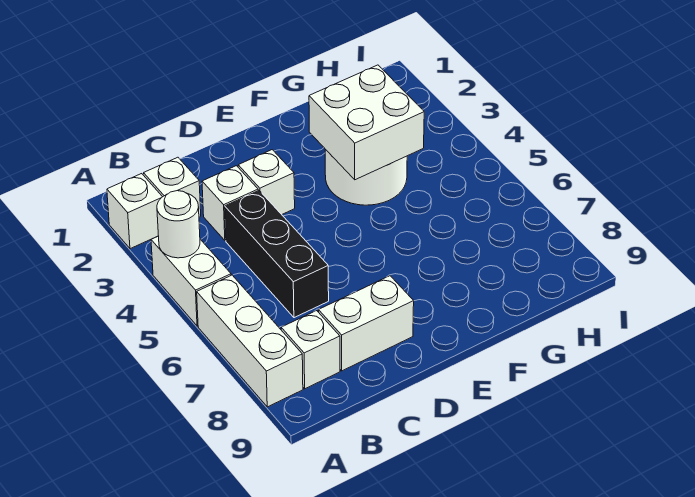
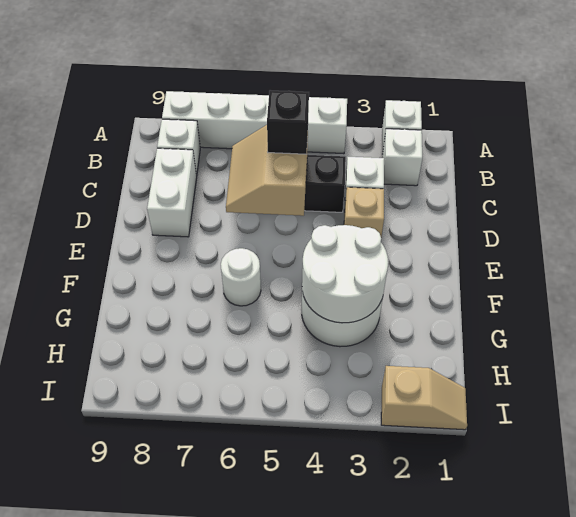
white 1x1 round brick [157,191,200,258] -> white 1x1 round brick moved to [221,248,261,306]
none -> tan 2x2 slope [226,125,308,216]
none -> black 1x1 brick [267,90,309,154]
white 1x1 brick [238,150,295,214] -> tan 1x1 brick [344,187,384,236]
white 2x2 brick [309,65,424,180] -> white 2x2 round brick [302,225,388,323]
none -> tan 1x2 slope [381,366,467,430]

